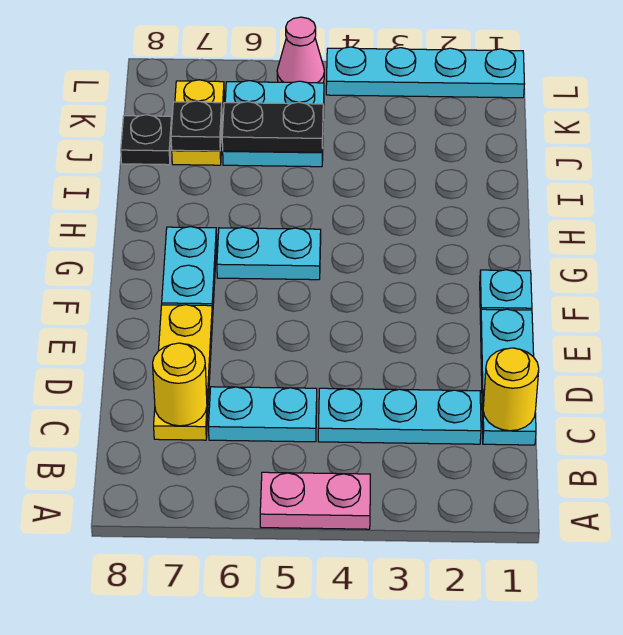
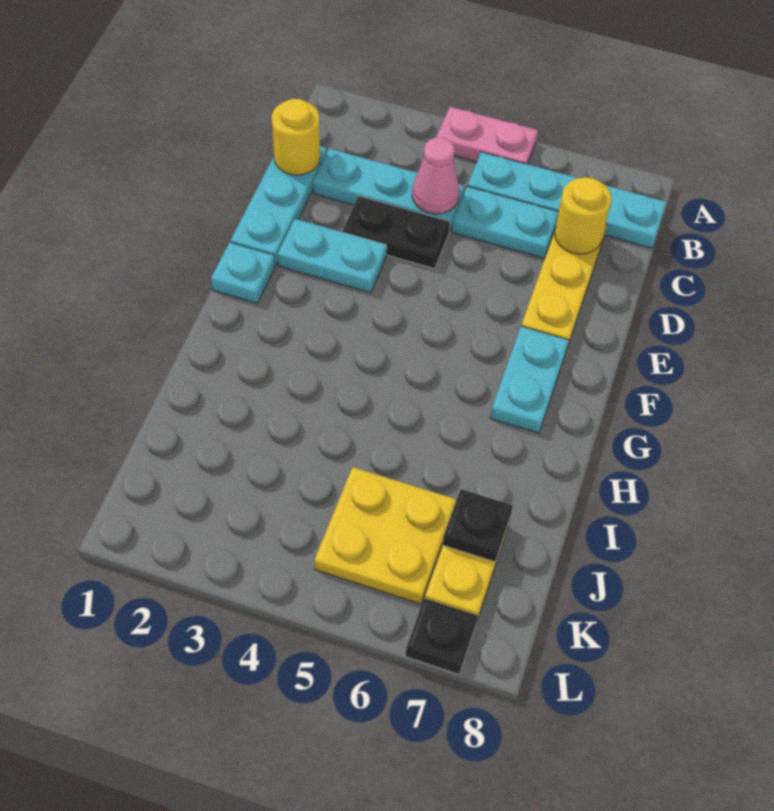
cyan 1x2 plate [217,227,321,280] -> cyan 1x2 plate moved to [278,219,387,293]
cyan 2x2 plate [223,81,324,167] -> yellow 2x2 plate [314,467,456,604]
black 1x2 plate [222,102,323,152] -> black 1x2 plate moved to [343,196,450,269]
black 1x1 plate [121,115,172,165] -> black 1x1 plate moved to [406,598,477,674]
cyan 1x4 plate [326,47,525,98] -> cyan 1x4 plate moved to [468,152,666,248]
pink 1x1 cone [277,17,324,83] -> pink 1x1 cone moved to [412,137,460,214]

